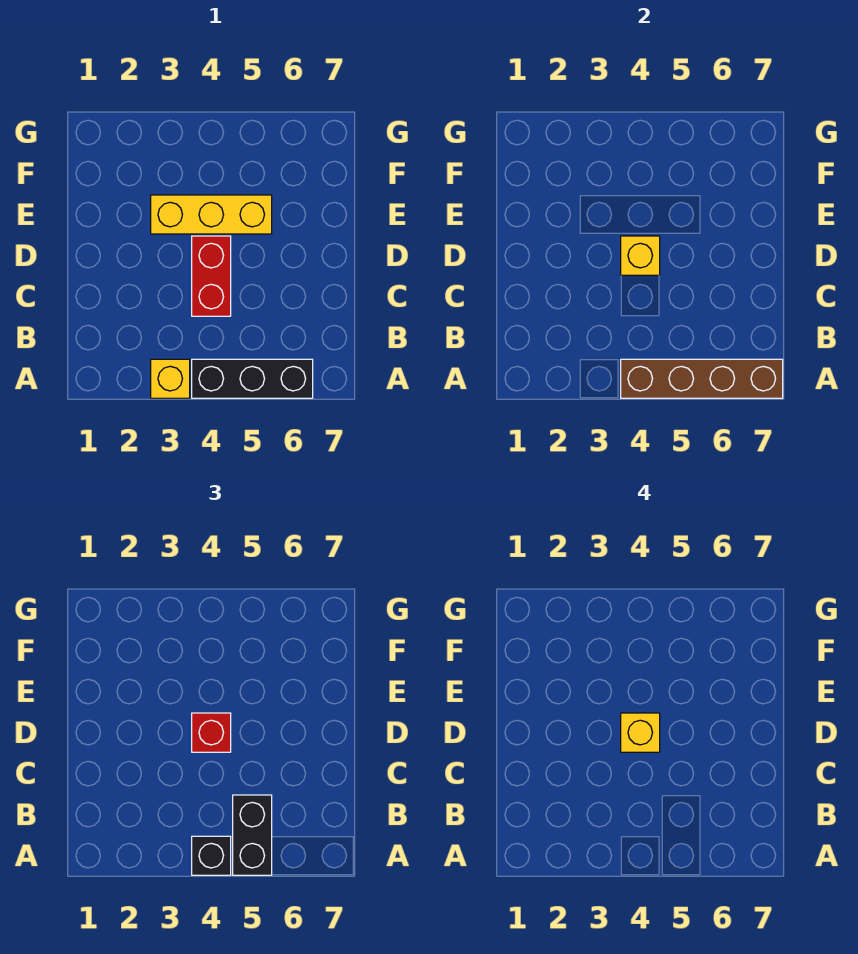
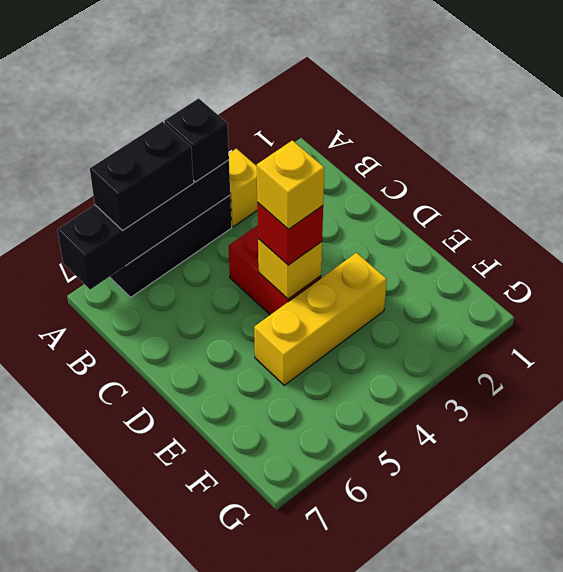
brown 1x4 brick [621,359,783,398] -> black 1x4 brick [57,160,230,290]
black 1x2 brick [233,795,272,875] -> black 1x2 brick turned to [90,122,194,230]

